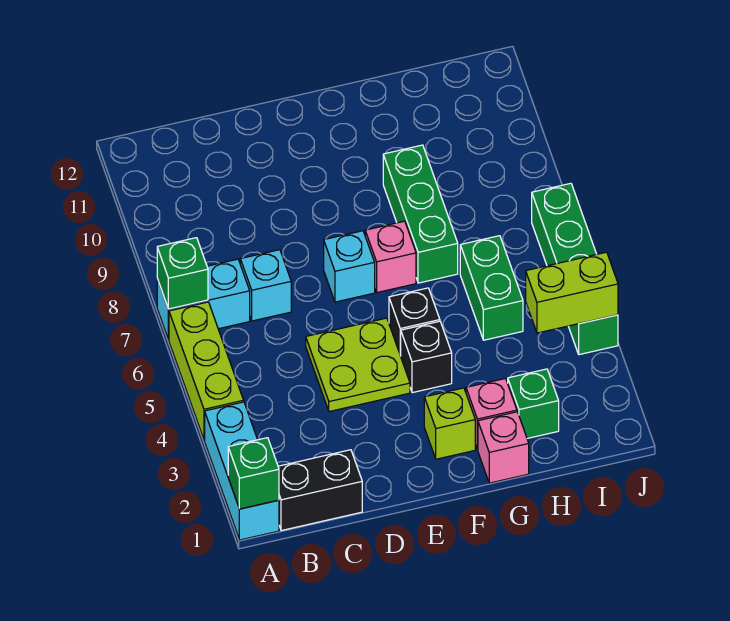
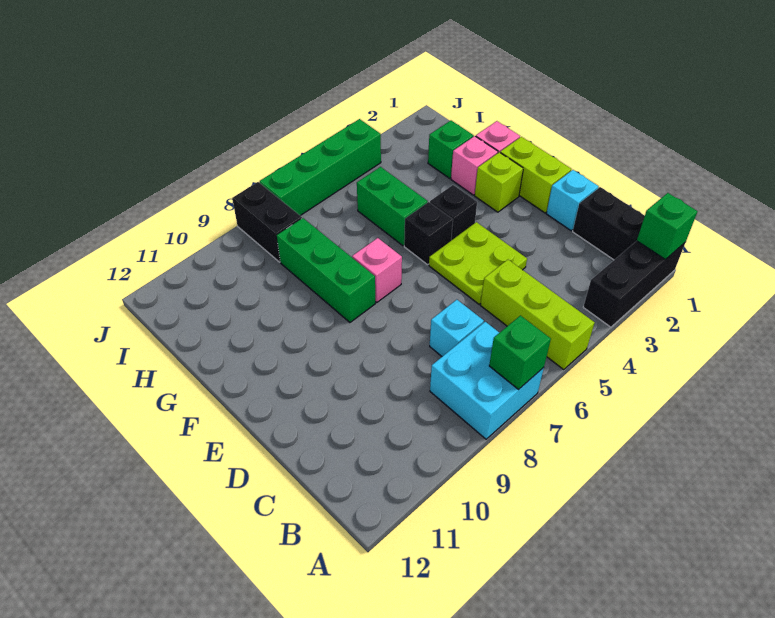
cyan 1x3 brick [205,402,279,540] -> black 1x3 brick [583,241,686,327]
lime 1x3 brick [169,302,244,440] -> lime 1x3 brick turned to [480,260,595,370]
cyan 1x2 brick [157,259,250,340] -> cyan 2x2 brick [430,322,544,439]
cyan 1x1 brick [324,231,375,302] -> cyan 1x1 brick moved to [546,170,599,231]
green 1x3 brick [383,145,458,283] -> green 1x3 brick turned to [277,218,375,322]
green 1x2 brick [460,236,523,340] -> green 1x2 brick turned to [357,167,428,246]
lime 1x2 brick [526,252,618,333] -> lime 1x2 brick moved to [500,137,572,213]
none -> black 1x2 brick [232,182,302,262]

